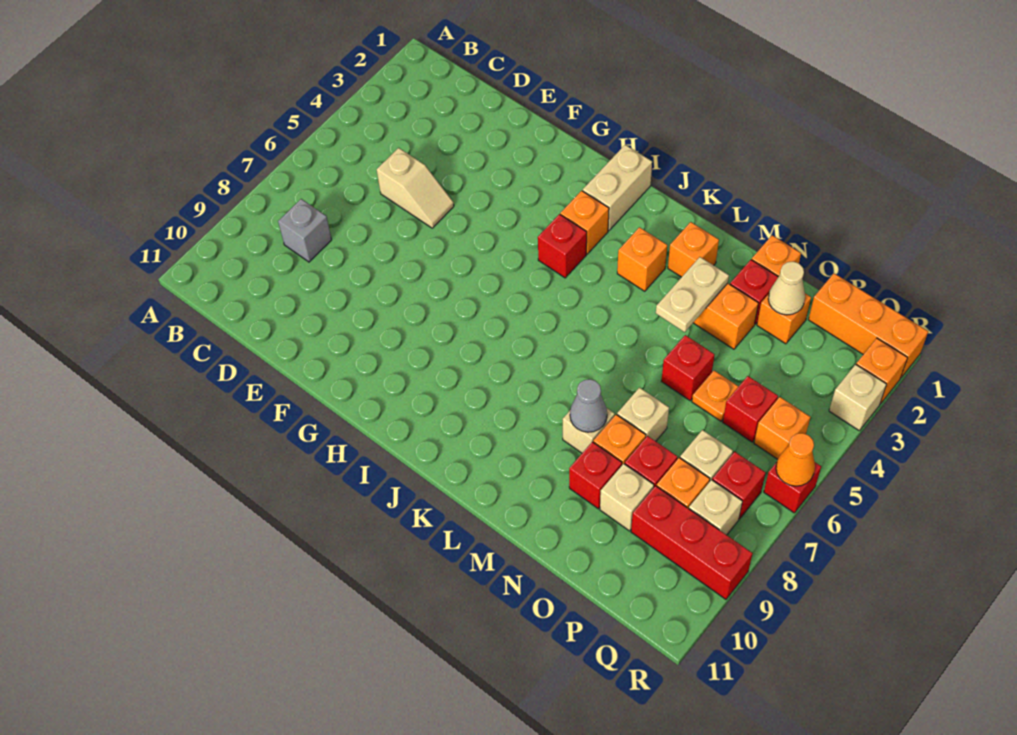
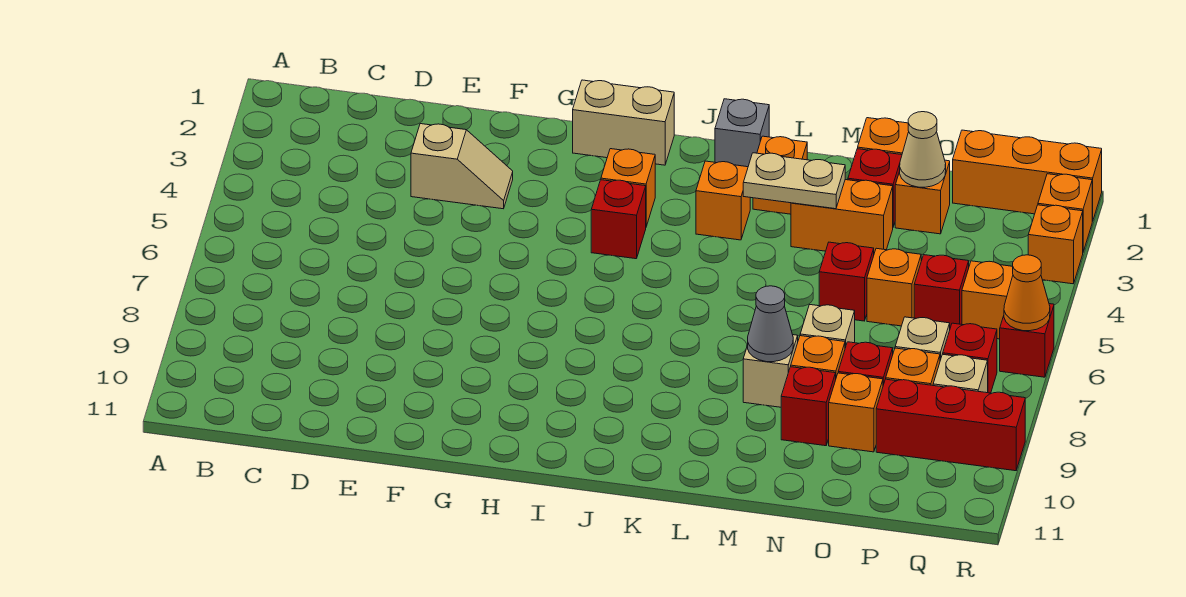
grey 1x1 brick [278,199,332,262] -> grey 1x1 brick moved to [715,99,769,167]
tan 1x2 slope [377,148,454,228] -> tan 1x2 slope moved to [411,124,513,209]
tan 1x2 brick [583,145,652,231] -> tan 1x2 brick turned to [573,80,674,165]
tan 1x2 plate [656,257,729,332] -> tan 1x2 plate turned to [743,153,845,209]
orange 1x1 plate [692,371,739,421] -> orange 1x1 brick [867,248,921,326]
tan 1x1 brick [600,464,654,531] -> orange 1x1 brick [829,373,883,452]
tan 1x1 brick [829,364,887,431] -> orange 1x1 brick [1028,205,1083,284]

